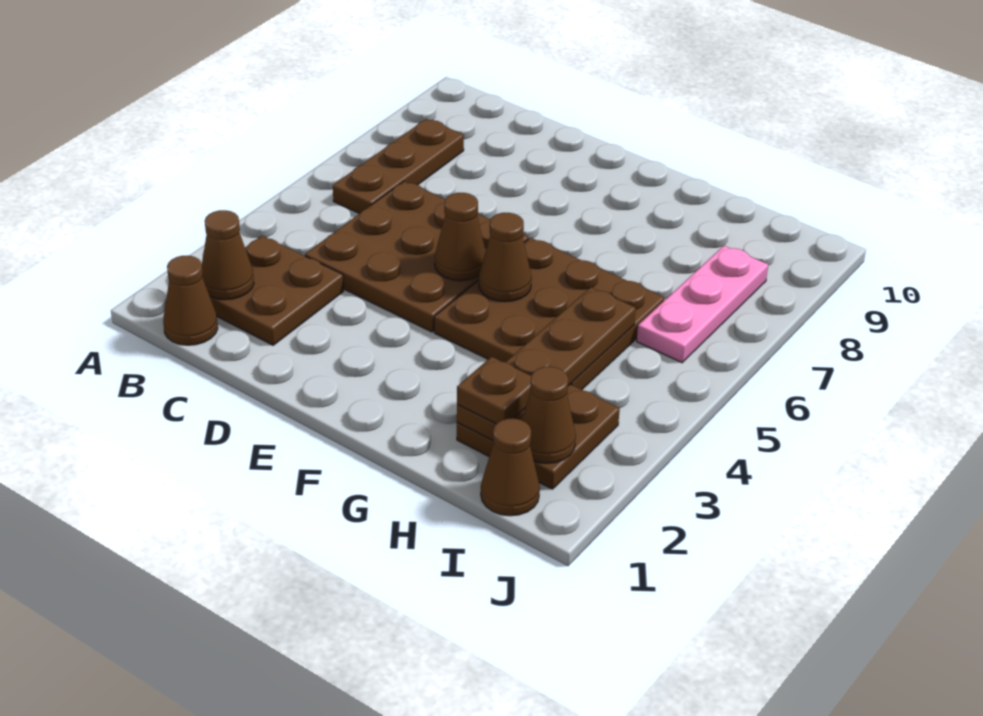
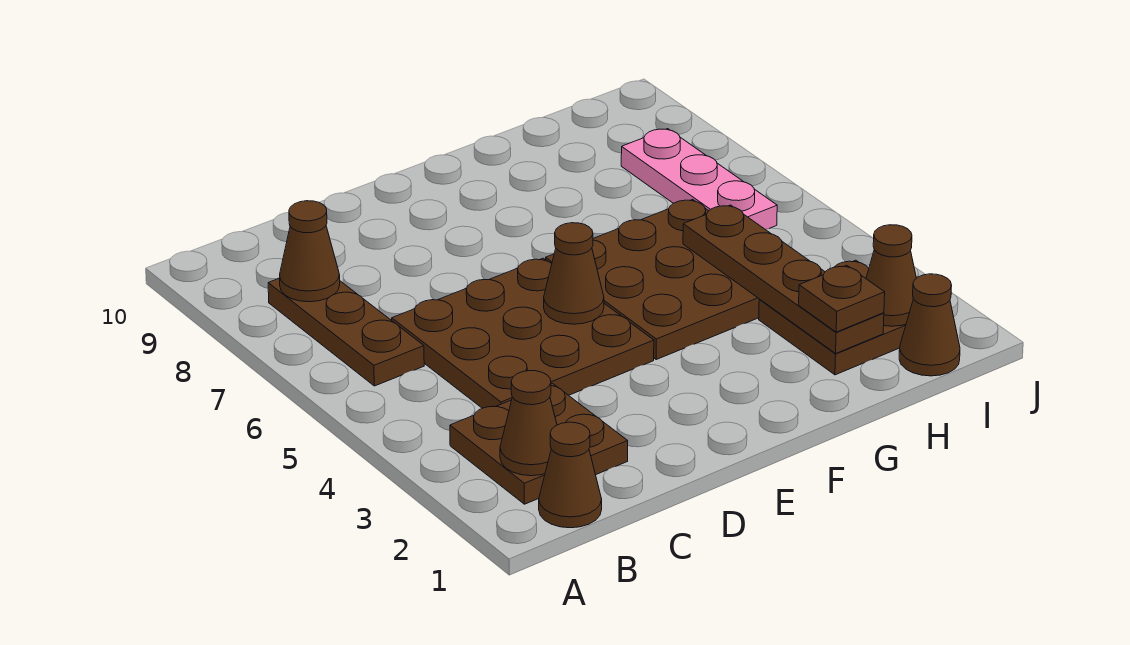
brown 1x1 cone [479,213,532,302] -> brown 1x1 cone moved to [280,201,340,302]

